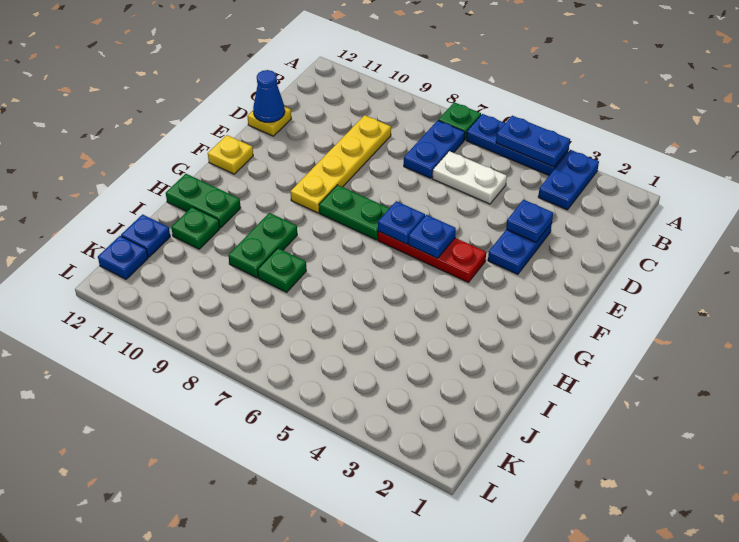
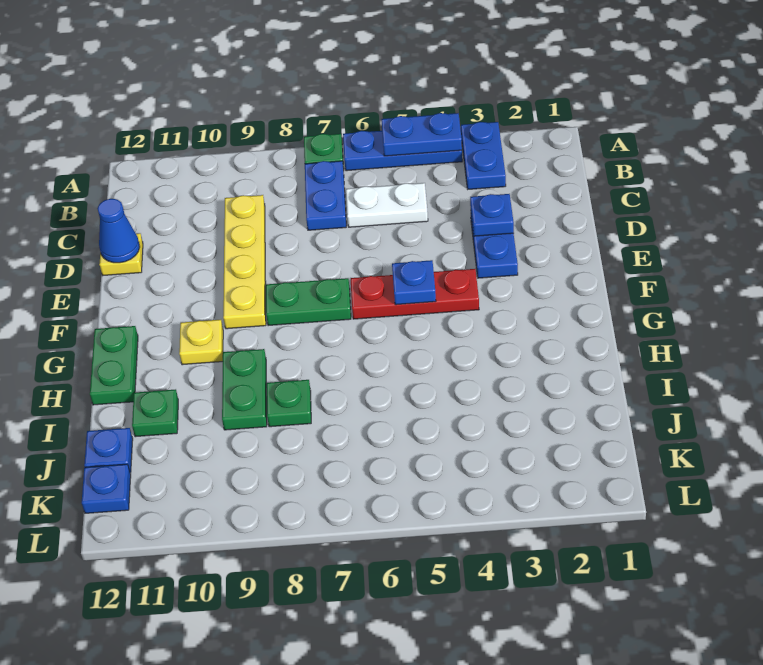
blue 1x1 plate [378,201,425,244] -> none
yellow 1x1 plate [208,135,253,174] -> yellow 1x1 plate moved to [179,320,223,365]
green 1x2 plate [166,174,241,228] -> green 1x2 plate turned to [90,326,138,405]

